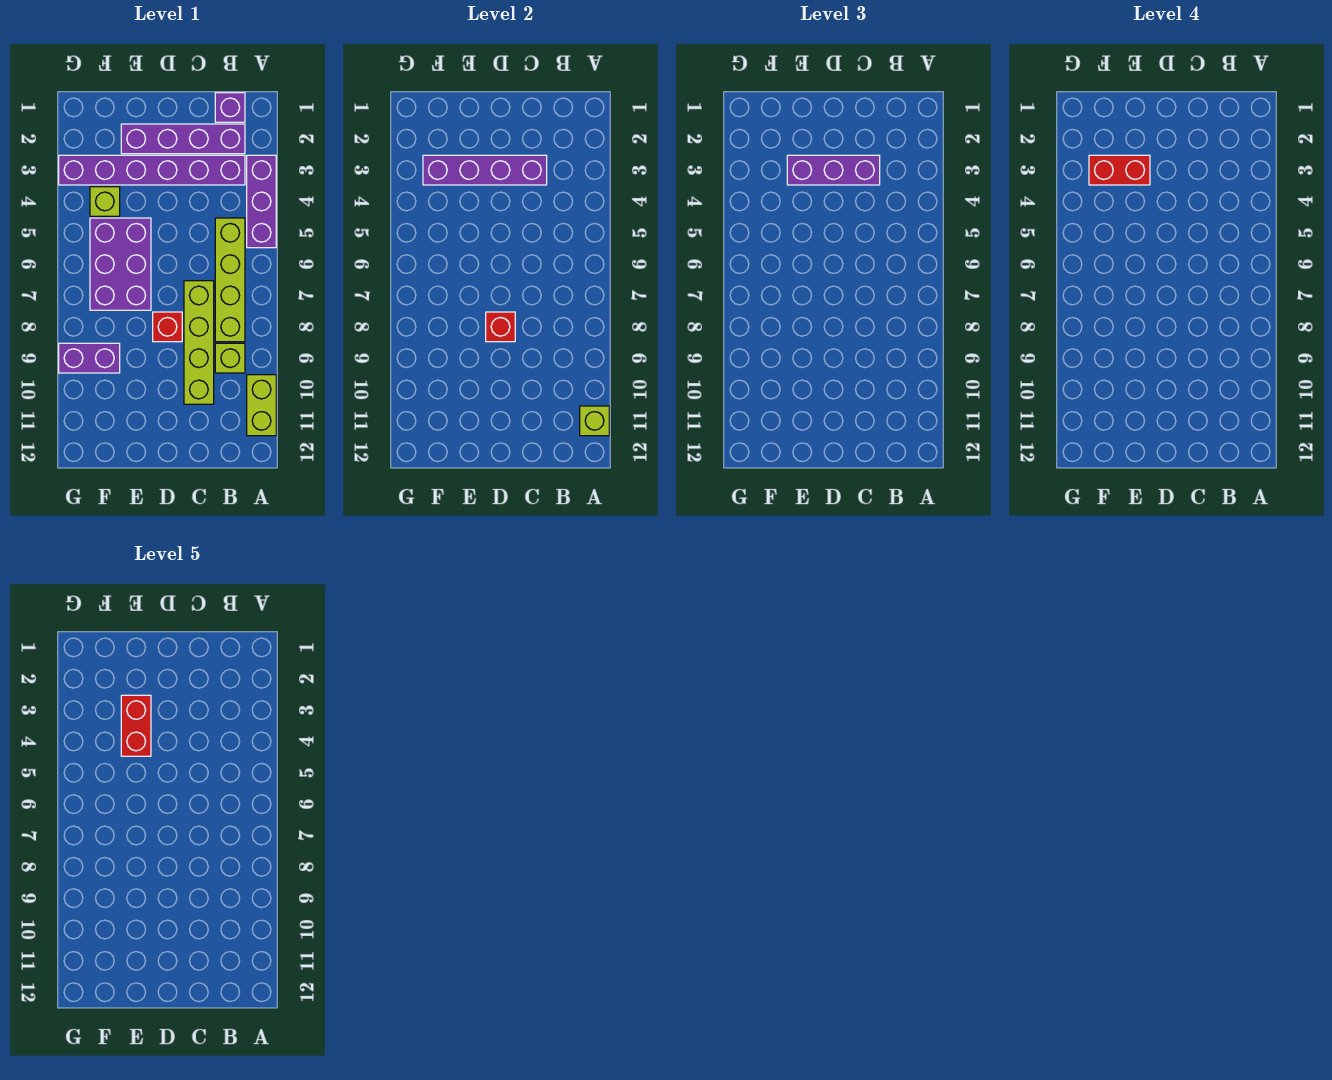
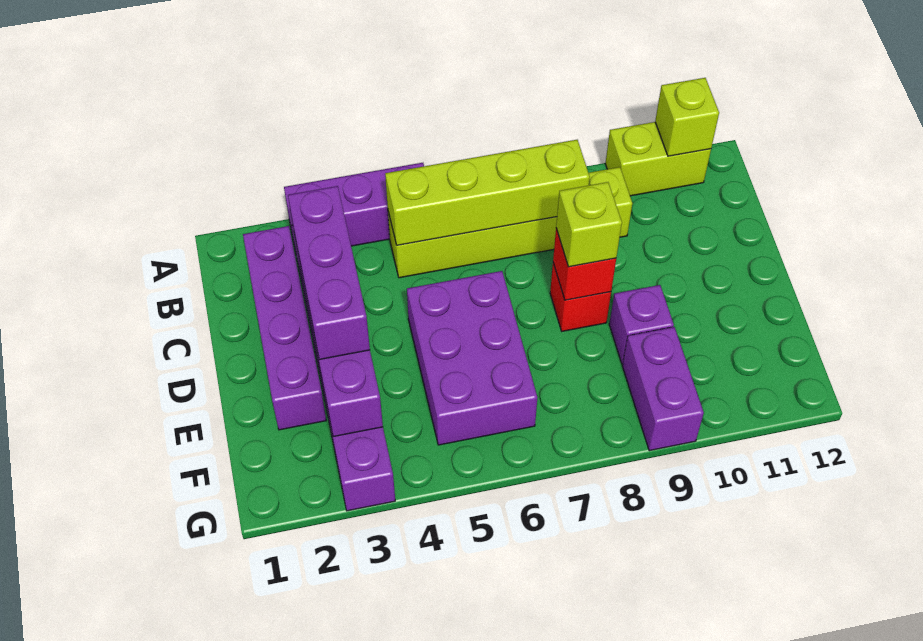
purple 1x1 brick [215,93,245,122] -> purple 1x1 brick moved to [609,285,674,364]
lime 1x4 brick [184,281,214,404] -> lime 1x4 brick moved to [385,140,590,245]
red 1x2 brick [1089,155,1150,185] -> none
red 1x2 brick [121,695,151,756] -> none
purple 2x3 brick [90,218,151,310] -> purple 2x3 brick turned to [407,271,537,445]
lime 1x1 brick [90,187,120,216] -> lime 1x1 brick moved to [556,182,622,267]

